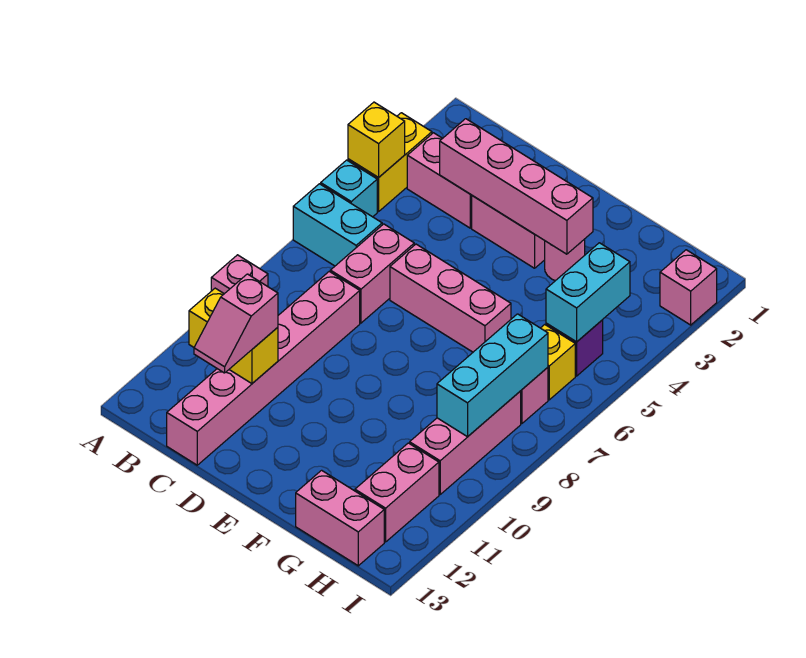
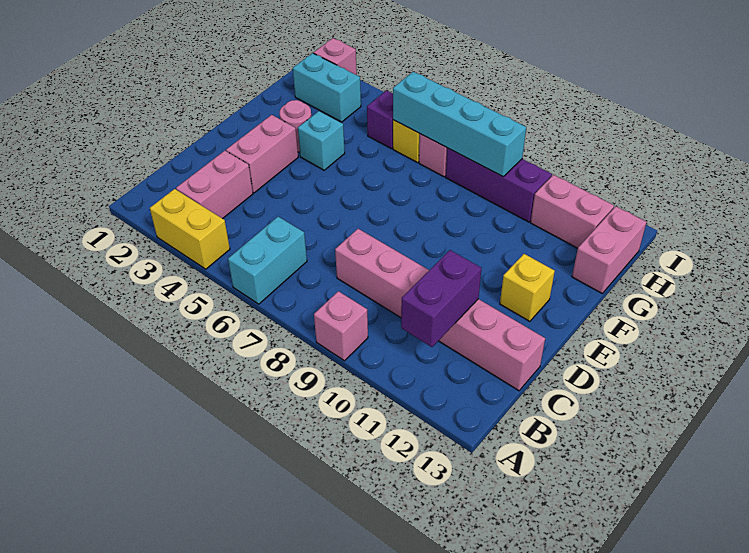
yellow 1x1 brick [348,102,405,178] -> yellow 1x1 brick moved to [500,254,555,321]
cyan 1x1 brick [321,160,377,217] -> cyan 1x1 brick moved to [298,111,345,170]
yellow 1x2 brick [189,288,278,384] -> purple 1x2 brick [401,250,482,347]
pink 1x4 brick [440,119,593,254] -> none
pink 1x2 brick [330,224,414,323] -> none
pink 1x2 slope [194,274,278,373] -> none
pink 1x3 brick [390,244,511,352] -> none
cyan 1x2 brick [546,243,630,342] -> cyan 1x2 brick moved to [293,53,361,122]
cyan 1x3 brick [437,314,548,437] -> cyan 1x4 brick [393,72,526,177]
pink 1x3 brick [410,391,521,494] -> purple 1x3 brick [446,148,552,222]

